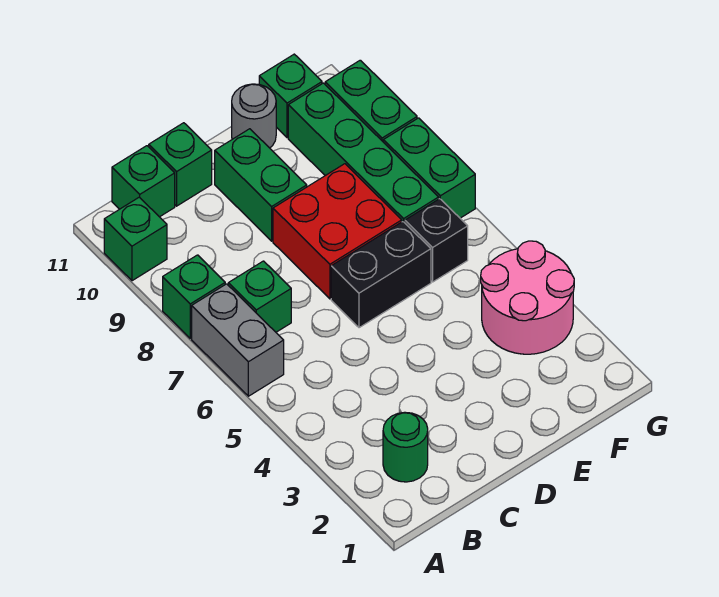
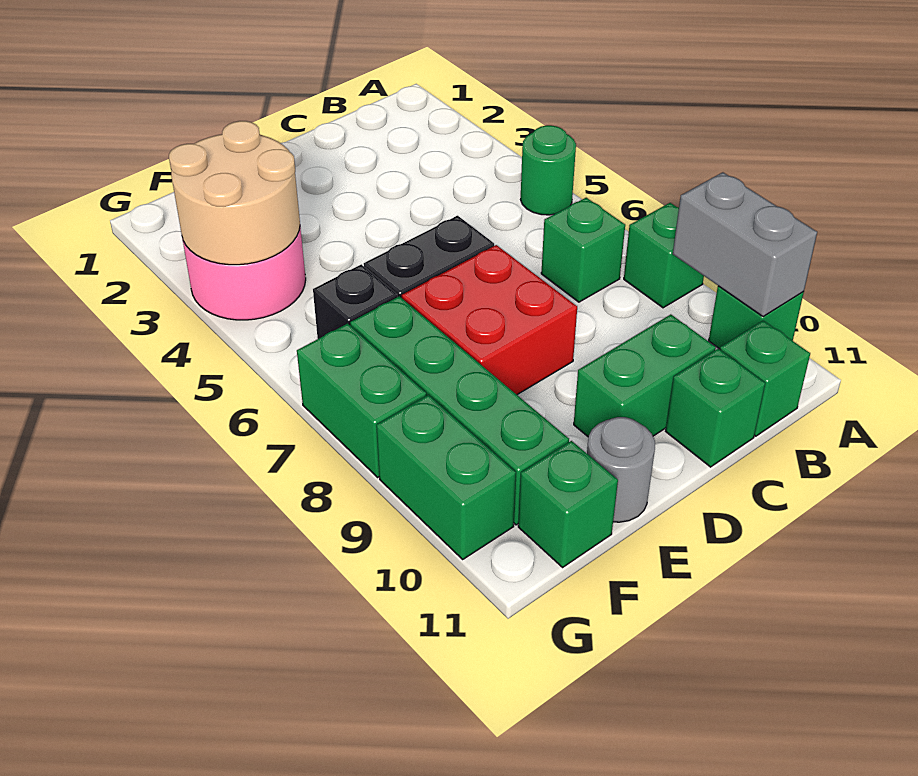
grey 1x2 brick [192,284,284,396] -> grey 1x2 brick moved to [673,172,817,317]
green 1x1 round brick [383,412,428,482] -> green 1x1 round brick moved to [521,125,576,215]
green 1x2 brick [215,129,307,241] -> green 1x2 brick turned to [574,314,716,436]
none -> tan 2x2 round brick [169,121,300,265]

